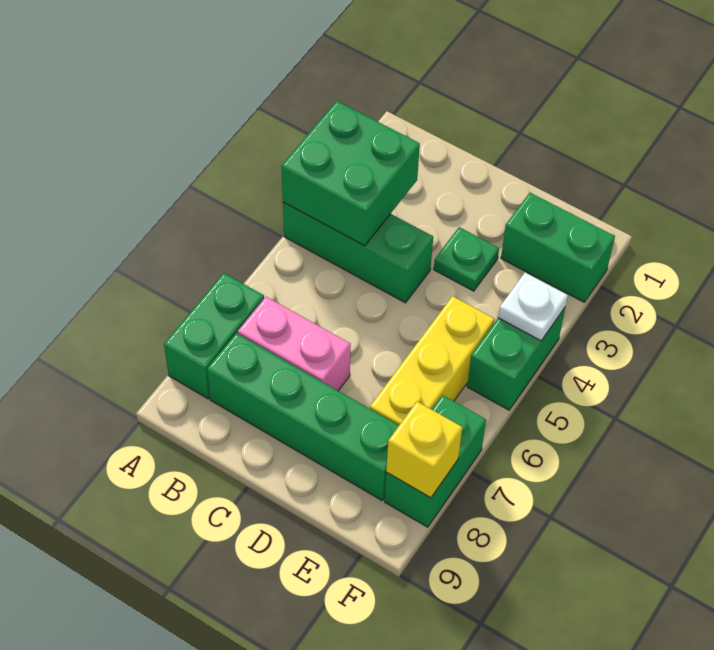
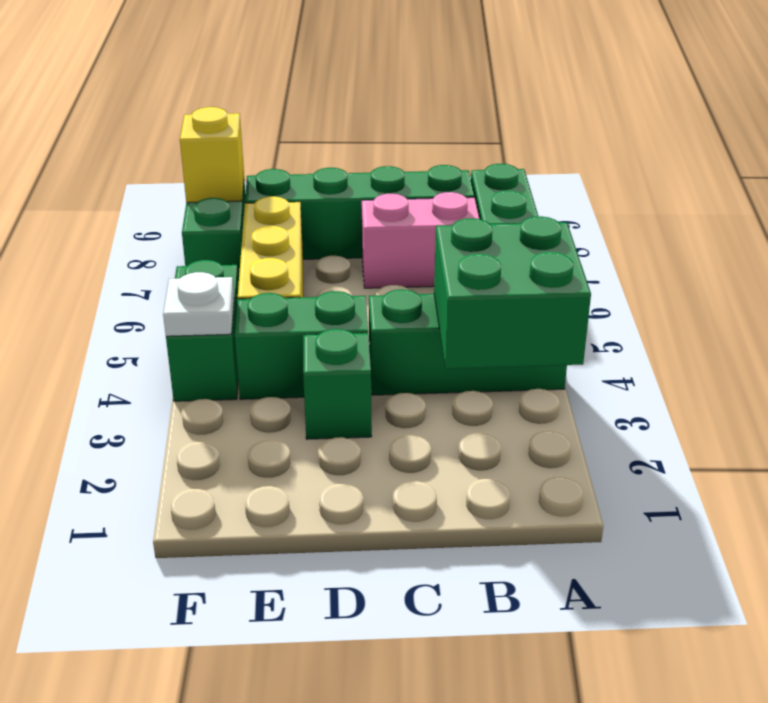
green 1x1 plate [434,227,499,291] -> green 1x1 brick [303,329,372,439]
green 1x2 brick [501,193,615,302] -> green 1x2 brick moved to [235,291,368,399]

